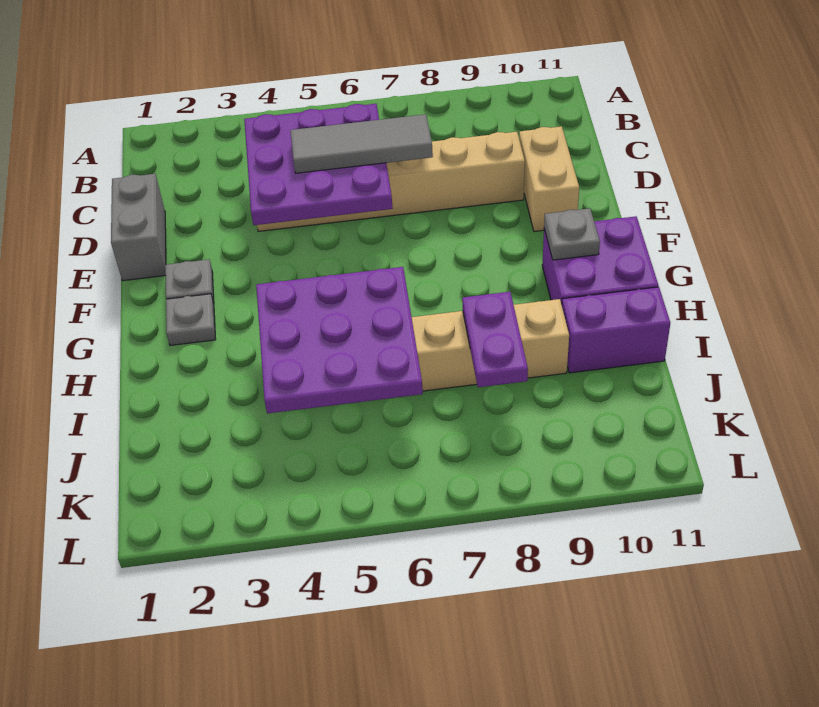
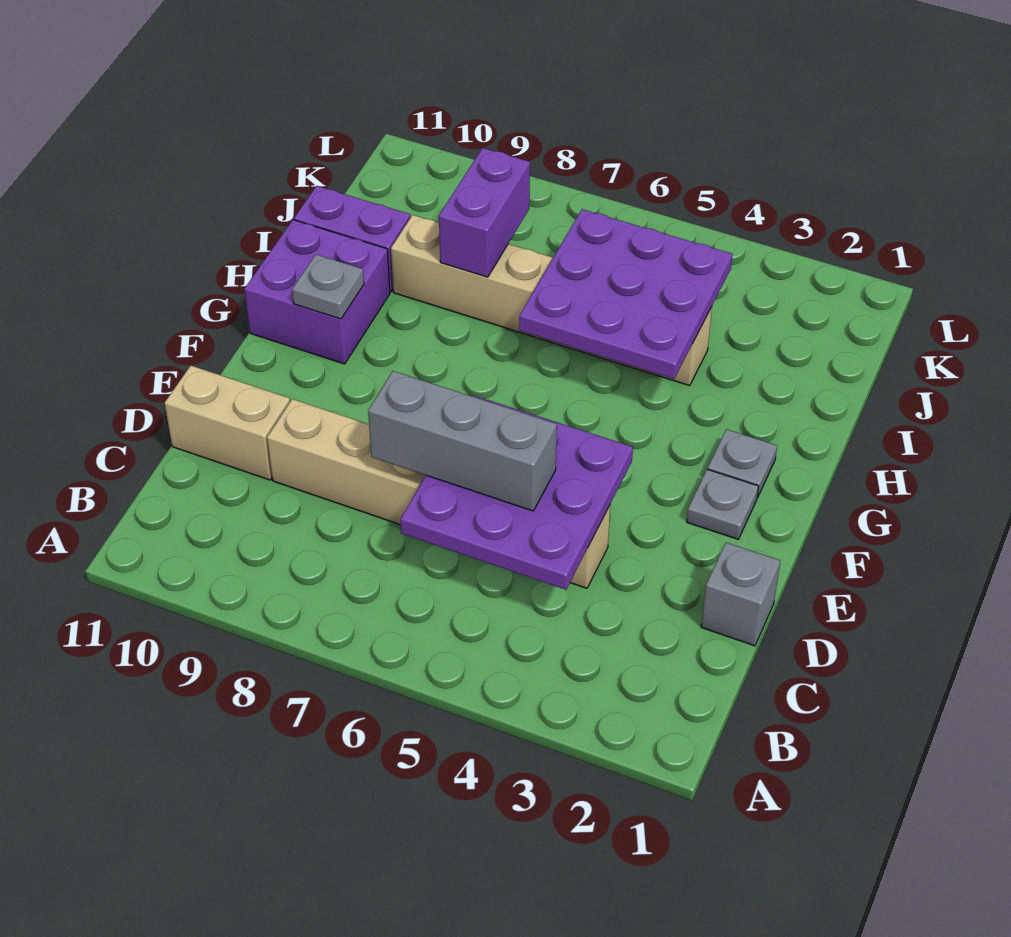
grey 1x2 brick [111,174,166,281] -> grey 1x1 brick [701,543,780,646]
grey 1x3 tile [290,114,433,173] -> grey 1x3 brick [368,371,557,511]
tan 1x2 brick [519,126,579,231] -> tan 1x2 brick turned to [165,366,290,480]
purple 1x2 plate [462,292,528,387] -> purple 1x2 brick [439,148,530,277]

